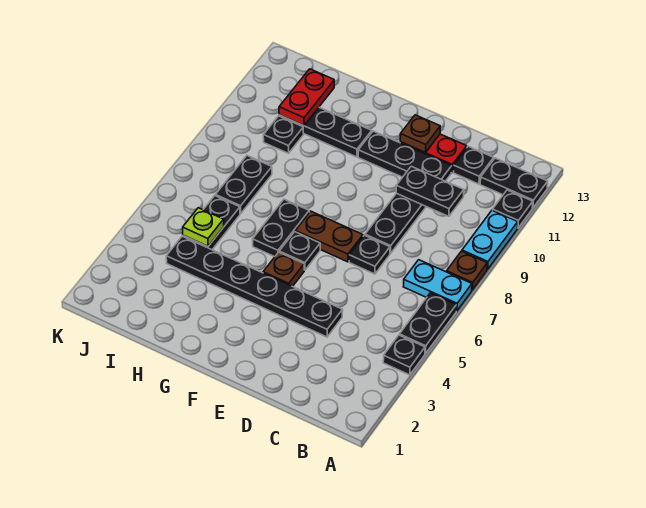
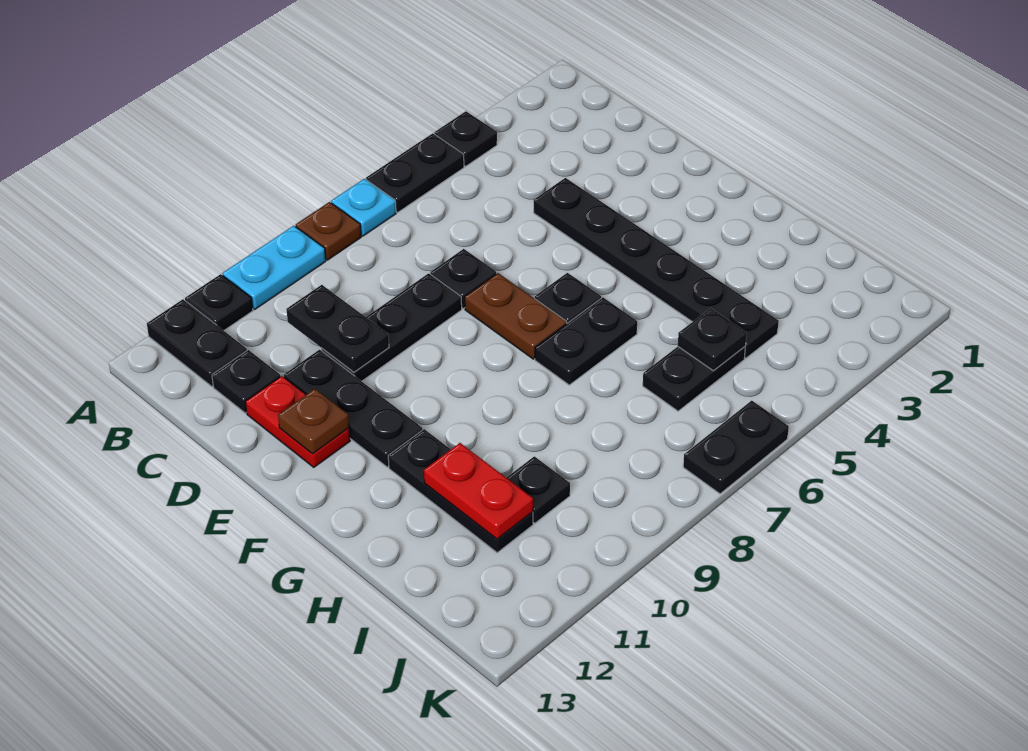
cyan 1x2 plate [403,260,472,311] -> cyan 1x1 plate [331,179,396,236]
brown 1x1 plate [263,252,304,287] -> none
lime 1x1 plate [183,208,224,246] -> black 1x1 plate [678,308,747,371]
black 1x2 plate [215,156,272,214] -> black 1x2 plate moved to [683,401,789,494]
red 1x2 plate [279,69,334,126] -> red 1x2 plate turned to [424,443,533,539]

